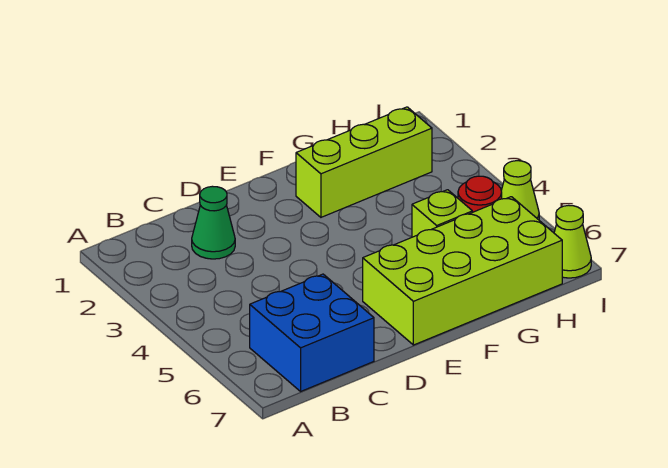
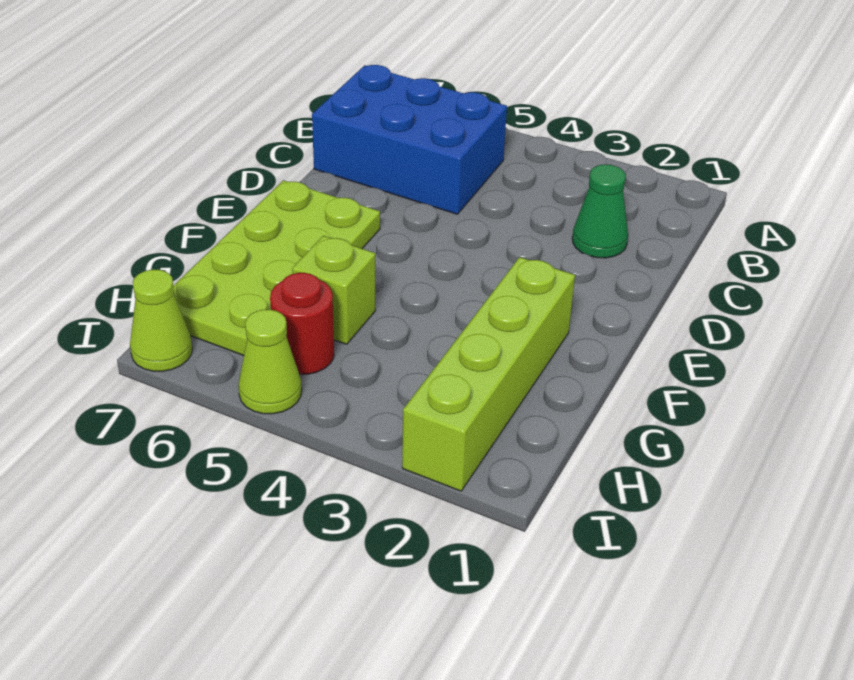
blue 2x2 brick [250,274,374,391] -> blue 2x3 brick [312,65,507,214]
lime 2x4 brick [363,197,562,345] -> lime 2x4 plate [173,180,380,355]
lime 1x3 brick [296,107,432,217] -> lime 1x4 brick [402,257,575,491]

